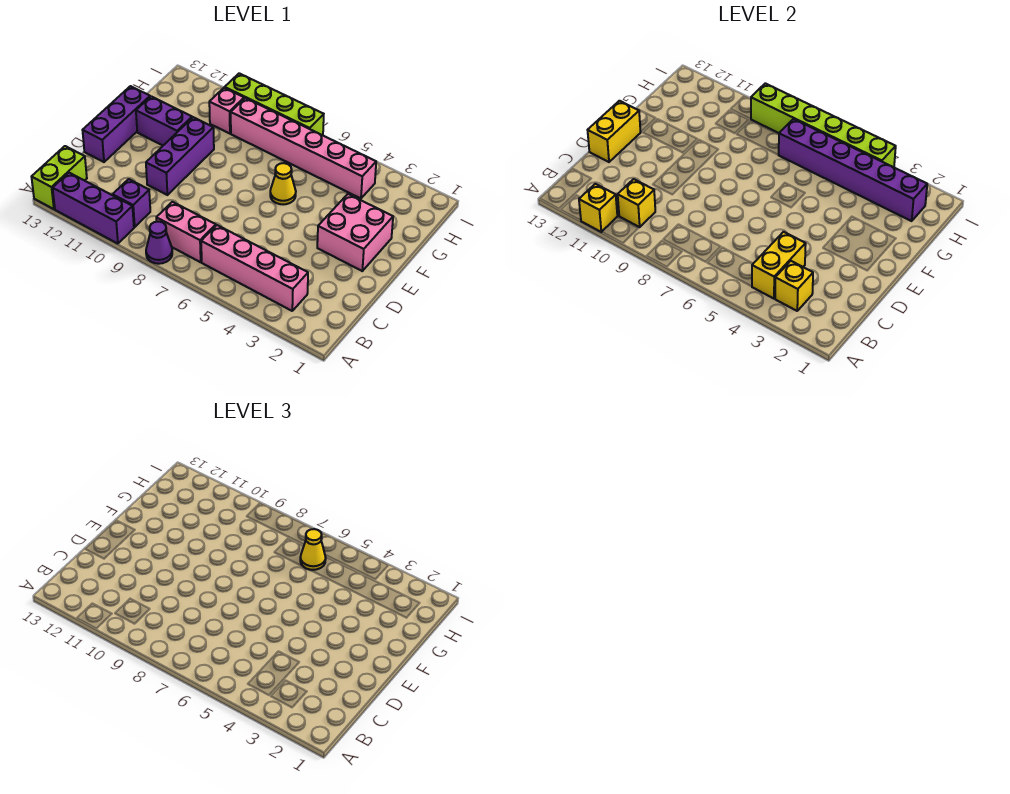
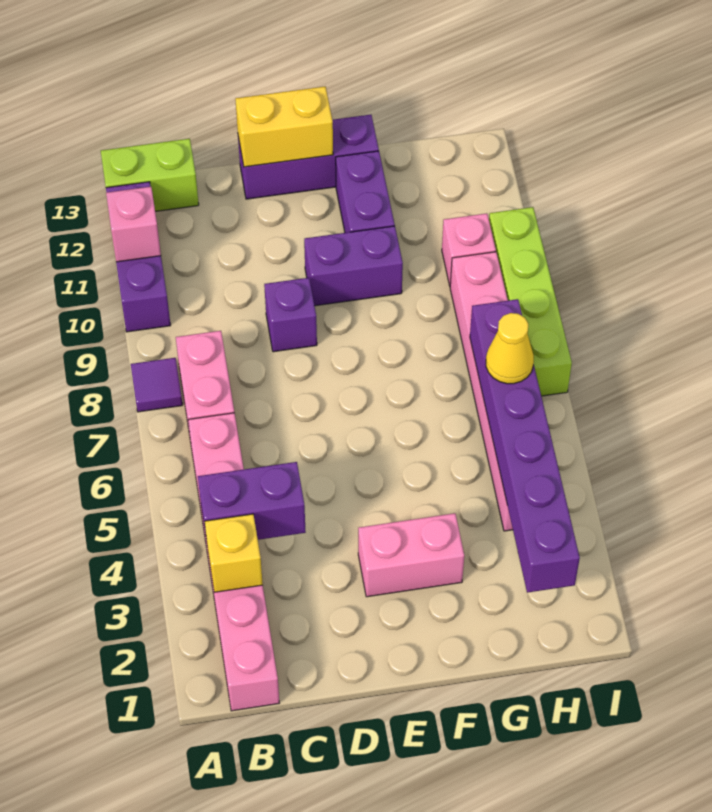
purple 1x1 cone [146,222,172,264] -> purple 1x1 tile [131,358,183,412]
yellow 1x1 brick [579,184,617,232] -> pink 1x1 brick [106,187,161,262]
pink 1x4 brick [201,225,308,311] -> pink 1x6 brick [188,413,279,711]
yellow 1x2 brick [752,232,806,299] -> purple 1x2 brick [198,462,306,541]
purple 1x1 brick [113,179,150,227] -> purple 1x1 brick moved to [264,278,317,352]
yellow 1x1 brick [618,179,655,227] -> none
purple 1x3 brick [146,117,214,195] -> purple 1x2 brick [304,226,403,306]
pink 2x2 brick [317,194,393,271] -> pink 1x2 brick [358,513,464,597]
yellow 1x1 cone [270,163,296,205] -> none
lime 1x6 brick [751,83,896,167] -> none

